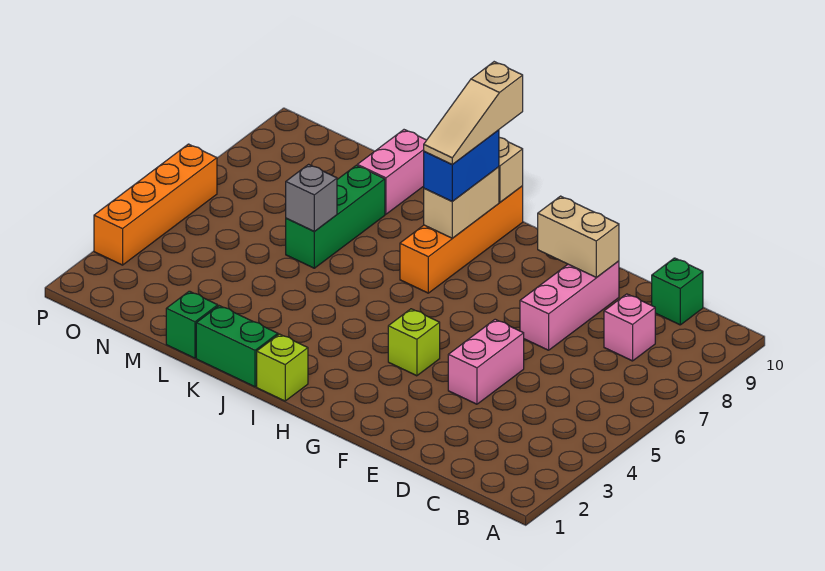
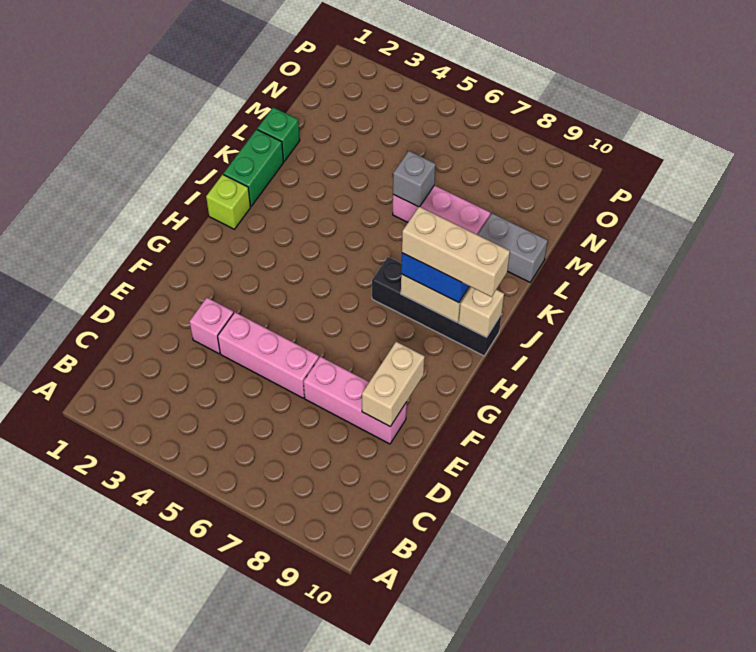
pink 1x1 brick [604,294,655,361] -> pink 1x1 brick moved to [190,298,234,354]
green 1x1 brick [652,258,703,325] -> none
pink 1x2 brick [448,319,524,404] -> pink 1x3 brick [218,312,319,398]
lime 1x1 brick [388,309,440,376] -> none
orange 1x4 brick [400,186,523,293] -> black 1x4 brick [372,257,502,356]
tan 1x3 slope [424,62,523,165] -> tan 1x3 brick [402,206,510,297]
green 1x3 brick [286,165,385,268] -> pink 1x3 brick [393,185,491,235]
pink 1x2 brick [357,130,426,214] -> grey 1x2 brick [478,213,548,282]
orange 1x4 brick [94,144,217,265] -> none

